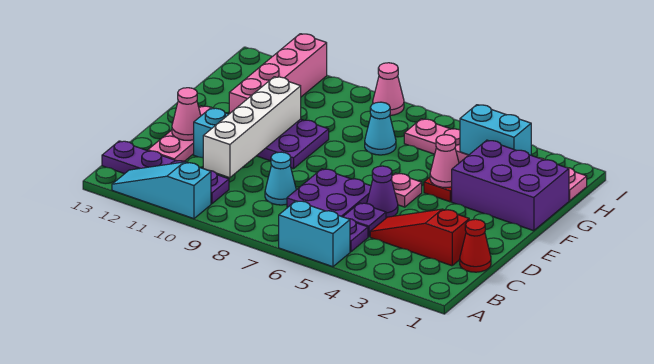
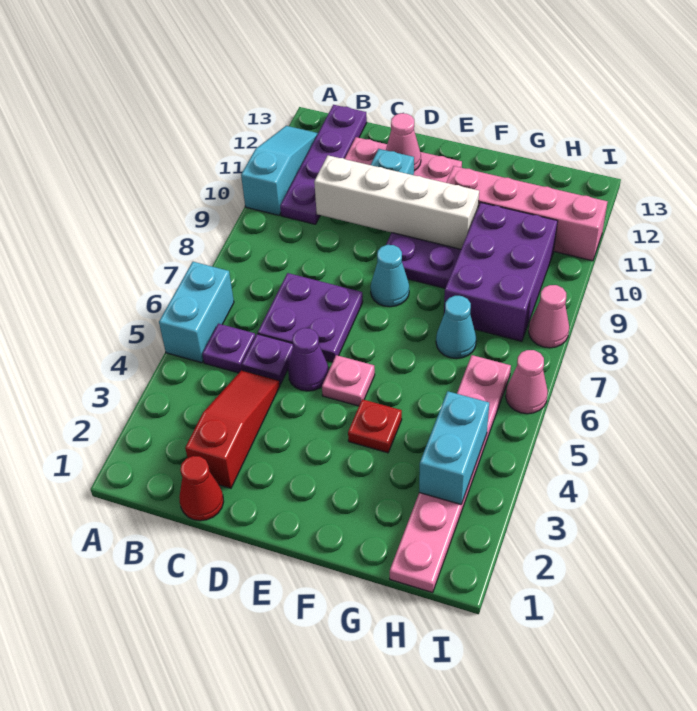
cyan 1x1 cone [265,152,296,205] -> cyan 1x1 cone moved to [370,245,409,307]
purple 2x3 brick [452,140,569,231] -> purple 2x3 brick moved to [444,203,558,341]
pink 1x1 cone [430,135,459,188] -> pink 1x1 cone moved to [506,350,548,414]

